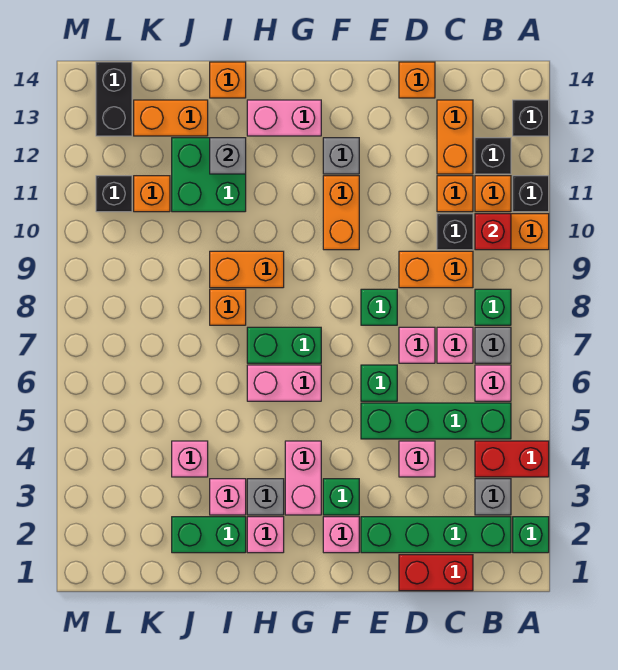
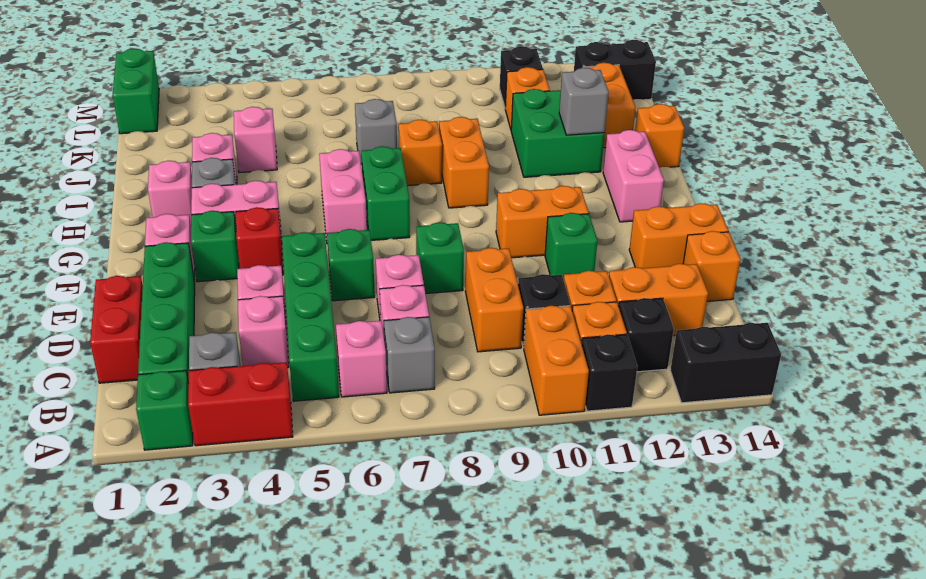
red 1x2 brick [475,441,549,477] -> red 1x2 brick turned to [188,362,293,446]
black 1x1 brick [513,100,549,136] -> black 1x2 brick [670,323,781,403]
green 1x1 brick [475,289,511,325] -> green 1x1 brick moved to [545,213,597,280]
red 1x1 brick [475,214,511,250] -> red 1x1 brick moved to [236,207,283,275]
none -> pink 1x1 brick [238,296,289,368]
none -> orange 1x2 brick [629,203,728,268]
grey 1x1 brick [323,138,359,174] -> grey 1x1 brick moved to [355,99,397,164]
green 1x2 brick [172,517,246,553] -> green 1x2 brick moved to [113,49,159,134]

